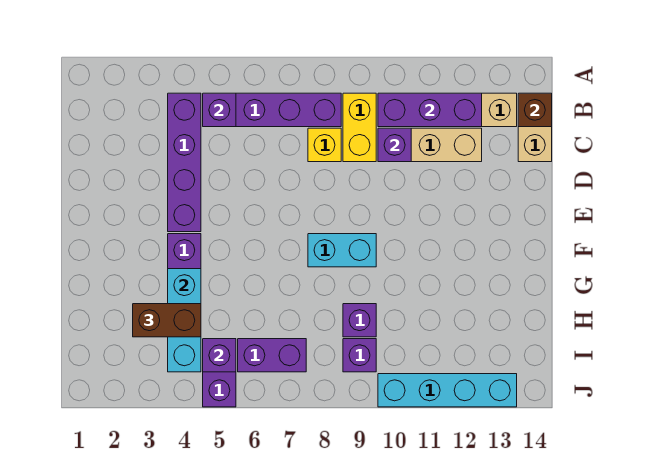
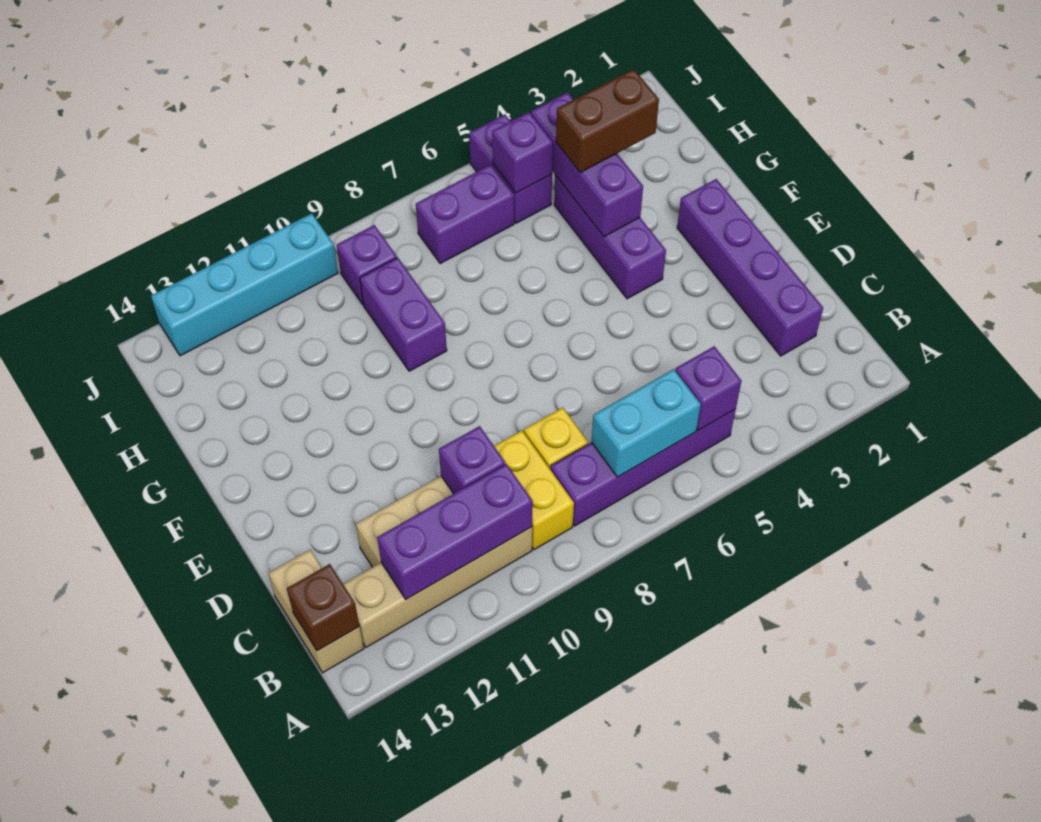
purple 1x4 brick [168,93,201,232] -> purple 1x4 brick moved to [677,179,823,356]
cyan 1x2 brick [308,234,376,267] -> cyan 1x2 brick moved to [591,369,701,477]
cyan 1x3 brick [168,269,201,372] -> purple 1x3 brick [531,92,643,237]
purple 1x1 brick [343,304,376,337] -> purple 1x2 brick [360,258,447,371]

